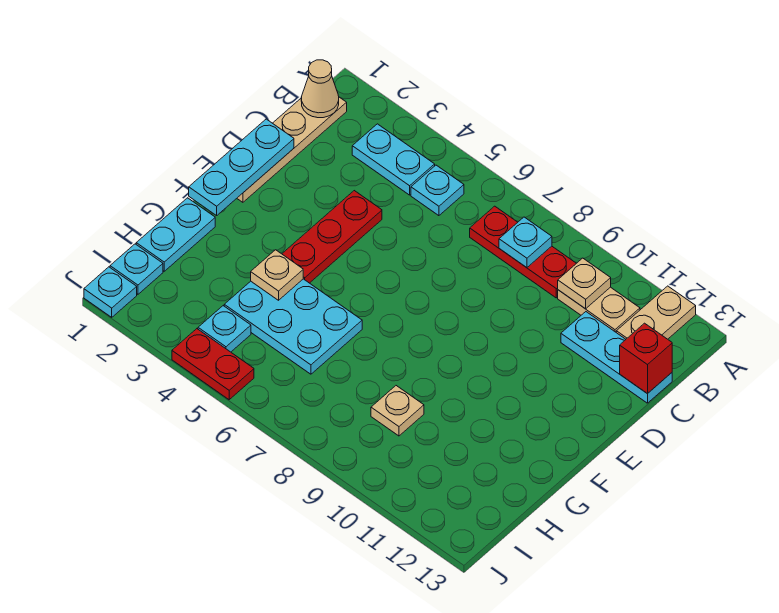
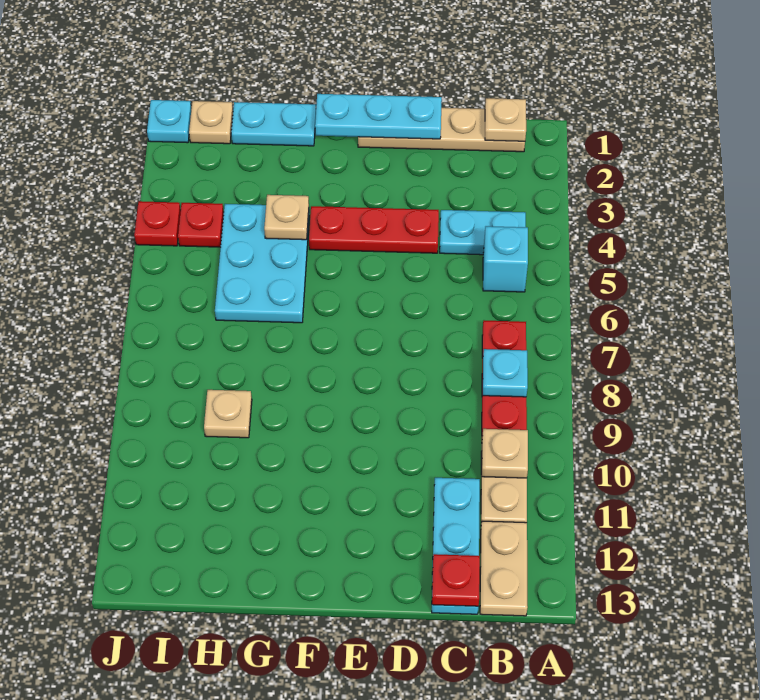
tan 1x2 plate [616,286,696,339] -> tan 1x2 plate turned to [480,521,528,616]
tan 1x1 cone [301,60,339,118] -> tan 1x1 plate [485,98,526,141]
cyan 1x2 plate [352,124,435,195] -> cyan 1x2 plate turned to [440,210,526,255]
cyan 1x1 plate [411,165,464,216] -> cyan 1x1 brick [483,226,528,292]
red 1x1 brick [620,323,672,394] -> red 1x1 plate [432,554,480,606]
cyan 1x1 plate [110,244,163,294] -> tan 1x1 plate [189,101,233,144]
cyan 1x1 plate [198,306,251,352] -> red 1x1 plate [178,203,224,247]
red 1x2 plate [172,329,254,400] -> red 1x1 plate [134,201,181,246]

